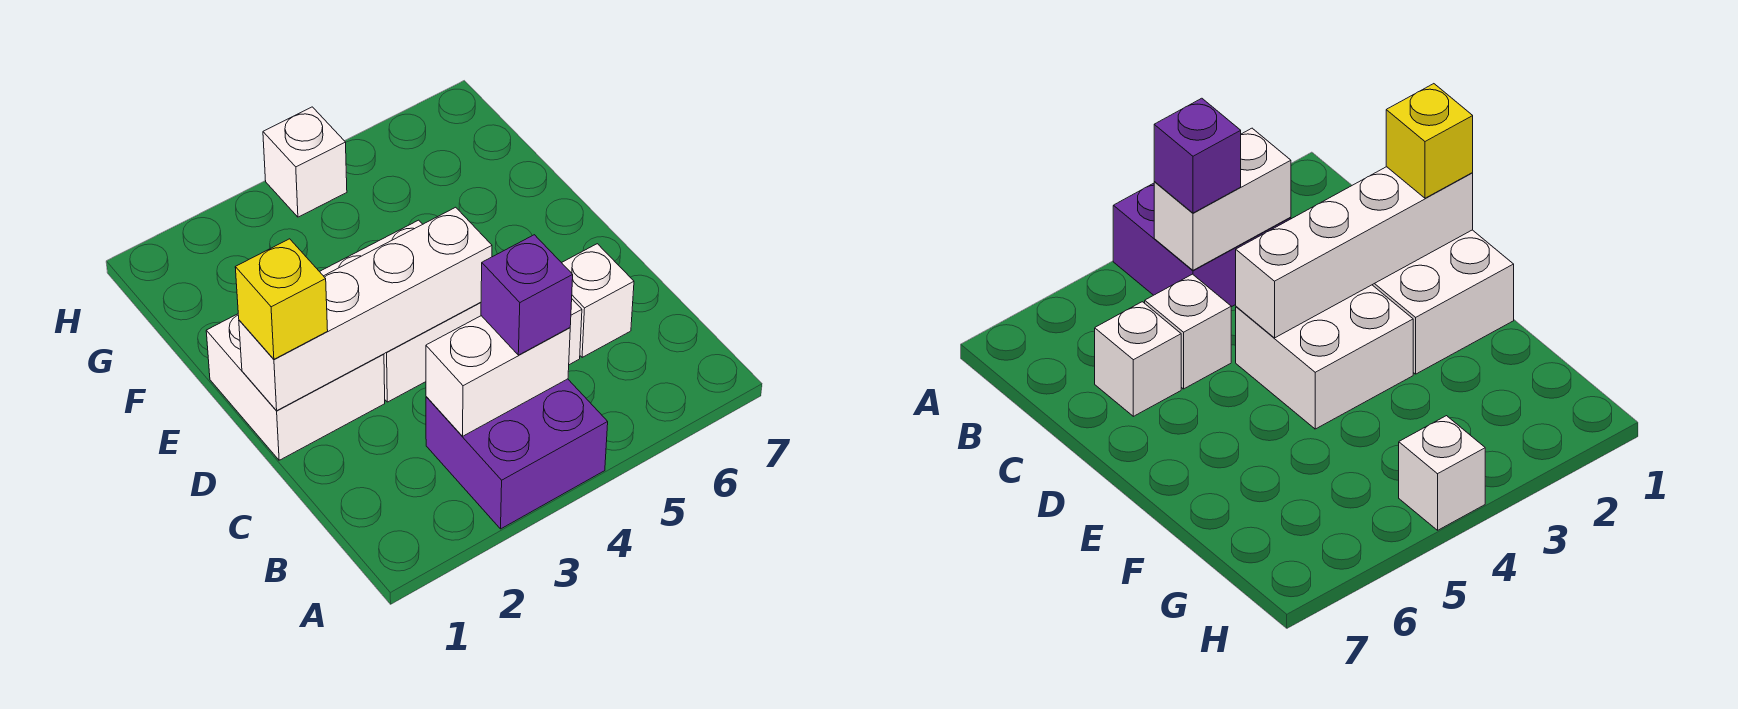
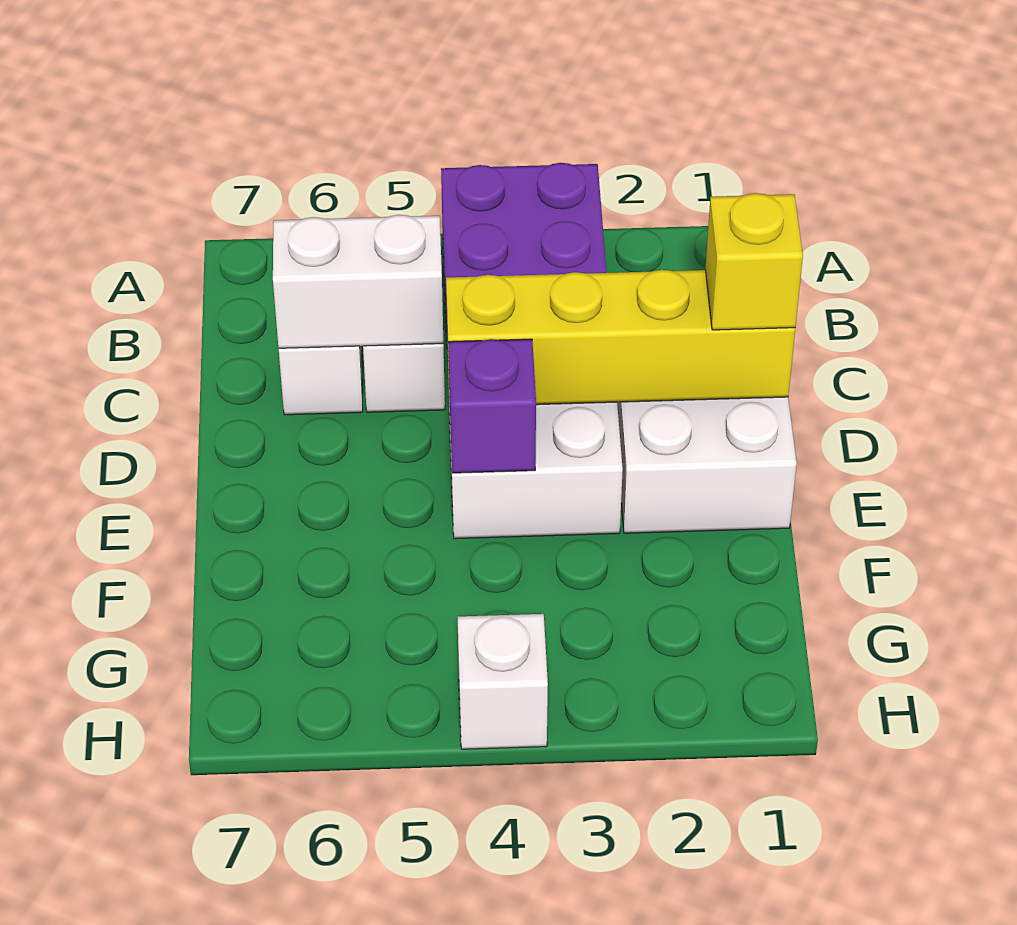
white 1x2 brick [426,316,570,436] -> white 1x2 brick moved to [273,215,443,348]
purple 1x1 brick [481,235,573,355] -> purple 1x1 brick moved to [448,339,536,473]
white 1x4 brick [239,207,492,410] -> yellow 1x4 brick [446,270,795,405]

